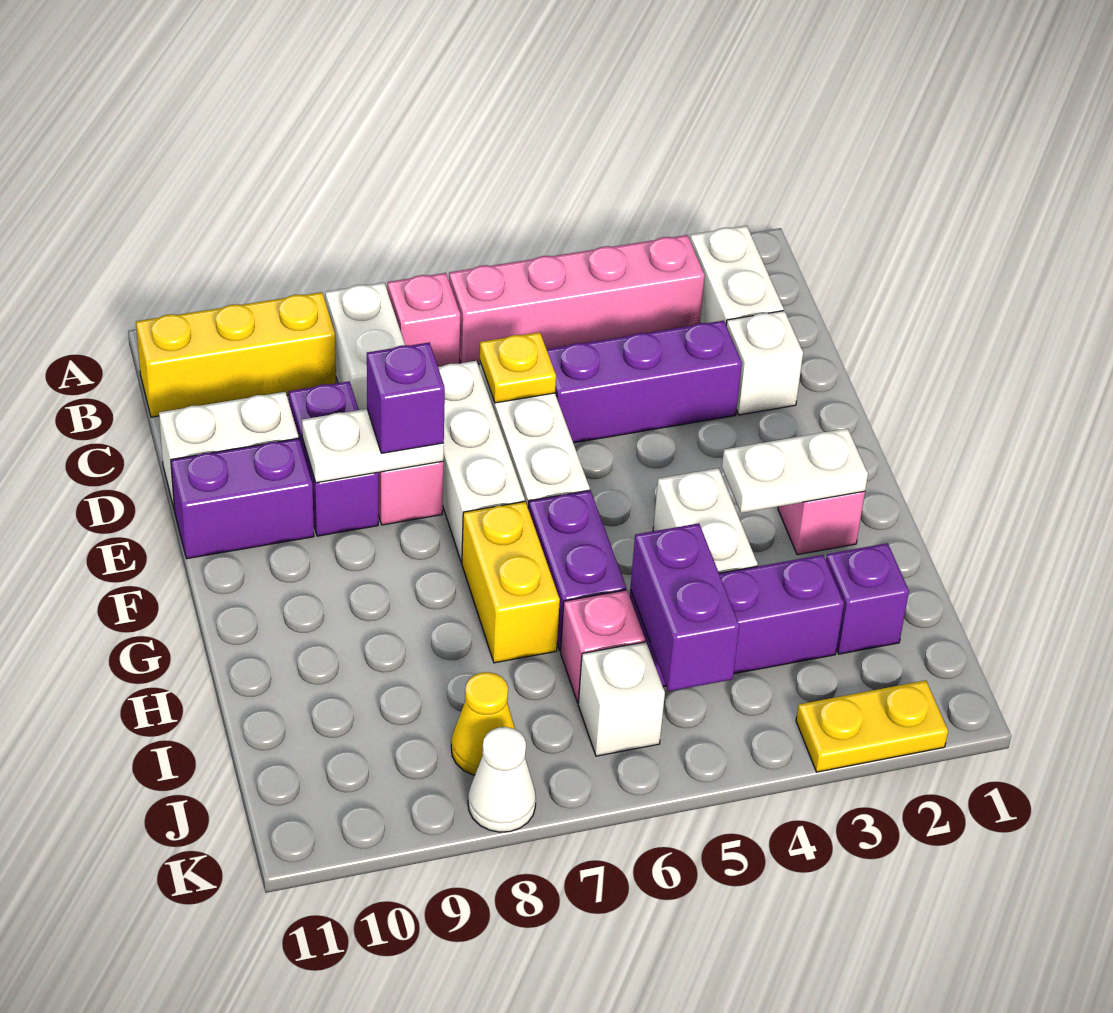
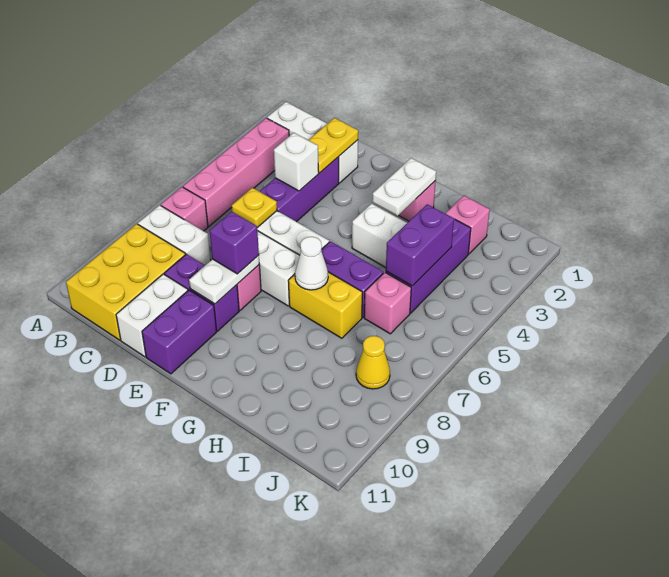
yellow 1x3 brick [136,292,336,417] -> yellow 2x3 brick [66,224,185,340]
purple 1x1 brick [826,543,909,654] -> pink 1x1 brick [446,196,490,254]
purple 1x2 brick [630,523,740,691] -> purple 1x2 brick turned to [386,204,454,286]
white 1x1 brick [578,642,665,756] -> white 1x1 brick moved to [274,133,319,191]
yellow 1x2 plate [796,680,948,772] -> yellow 1x2 plate moved to [309,118,358,173]
white 1x1 cone [468,727,536,832] -> white 1x1 cone moved to [295,237,328,290]

